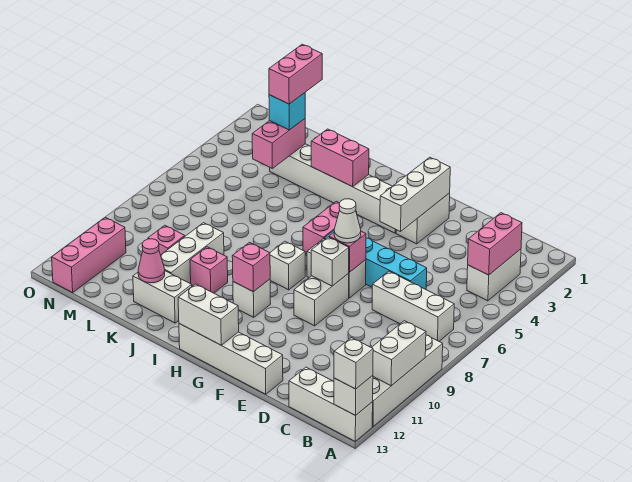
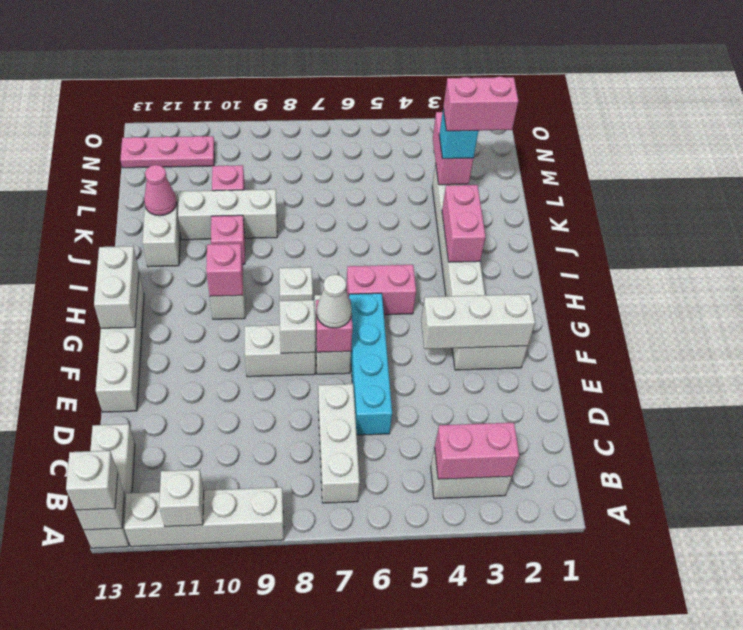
white 1x2 brick [371,321,426,386] -> white 1x1 brick [159,470,204,527]
pink 1x2 brick [252,119,305,168] -> pink 1x2 brick turned to [433,112,473,185]
pink 1x3 brick [52,217,126,293] -> pink 1x3 plate [120,136,215,168]

